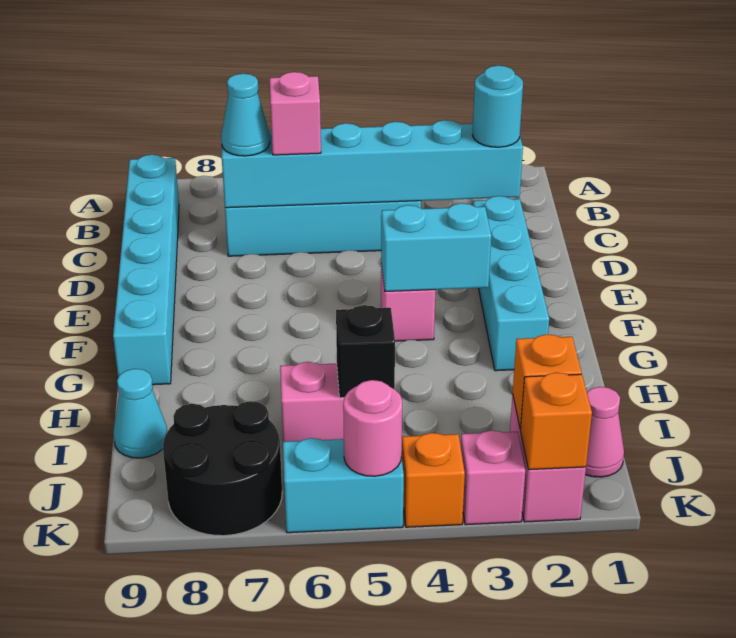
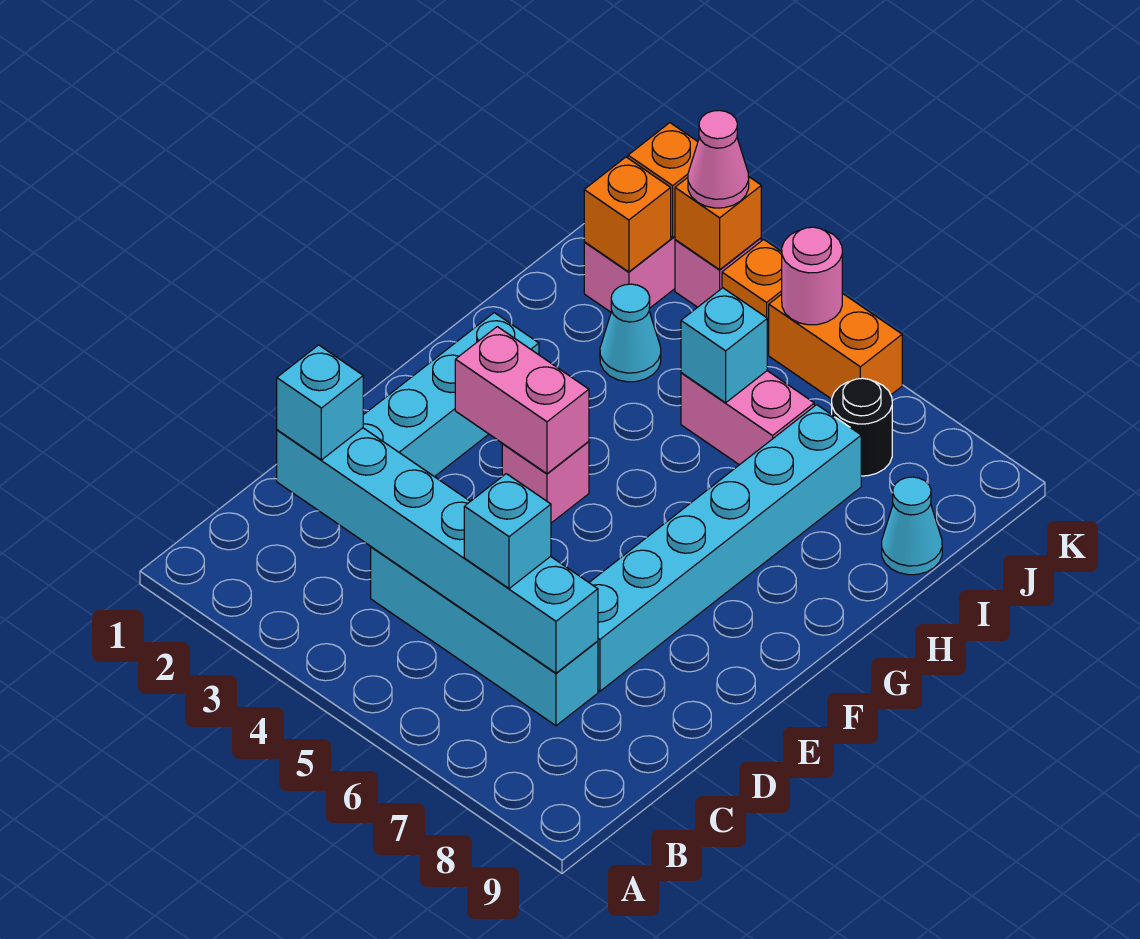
cyan 1x6 brick [113,155,179,385] -> cyan 1x6 brick moved to [589,405,861,691]
cyan 1x1 round brick [472,66,523,147] -> cyan 1x1 brick [277,345,363,460]
pink 1x1 brick [270,72,321,155] -> cyan 1x1 brick [464,474,551,589]
cyan 1x1 cone [221,74,270,156] -> cyan 1x1 cone moved to [600,284,661,382]
cyan 1x2 brick [381,203,491,291] -> pink 1x2 brick [455,327,589,474]
black 1x1 brick [336,305,395,398] -> cyan 1x1 brick [681,288,767,403]
pink 1x1 cone [585,387,624,477] -> pink 1x1 cone moved to [688,110,749,208]
black 2x2 round brick [163,401,282,536] -> black 1x1 round brick [832,378,892,476]
none -> orange 1x1 brick [675,176,761,270]
cyan 1x2 brick [283,438,404,533] -> orange 1x2 brick [769,293,902,399]

